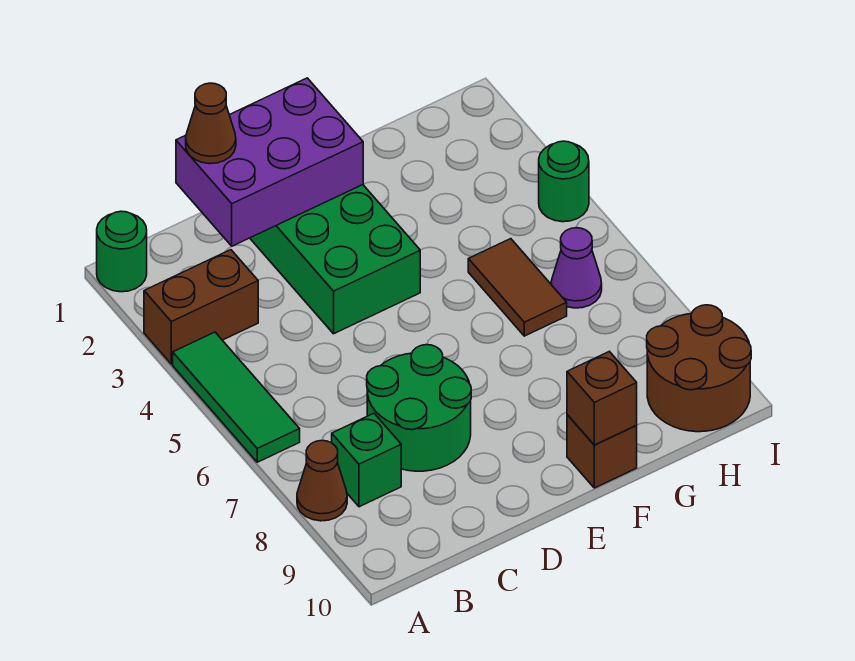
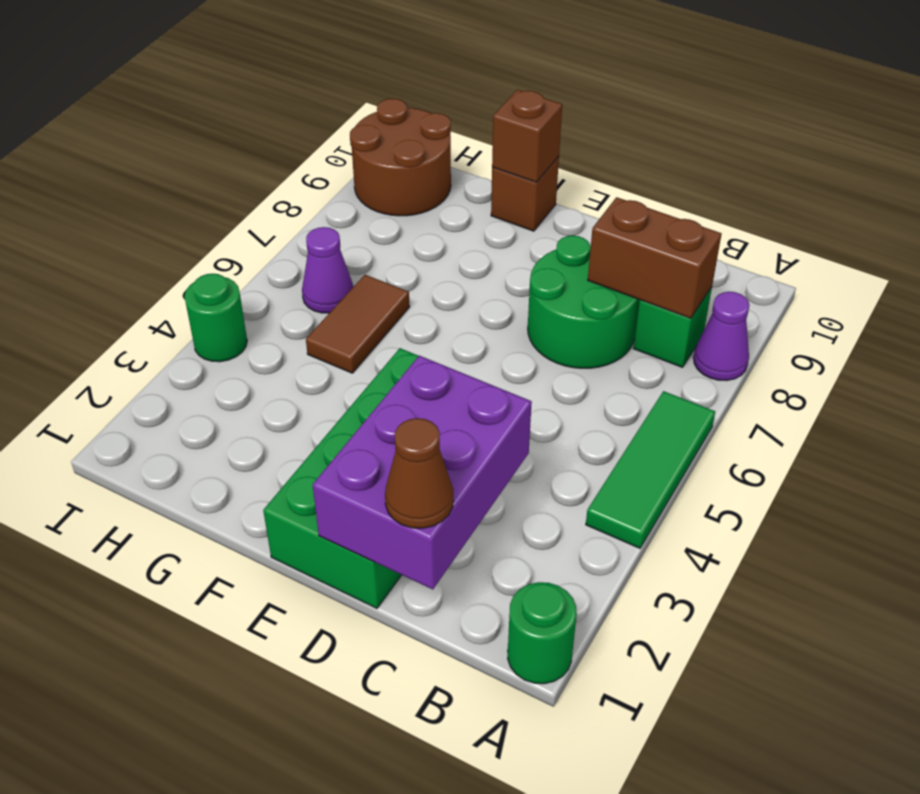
brown 1x2 brick [144,250,258,364] -> brown 1x2 brick moved to [588,197,722,318]
brown 1x1 cone [297,441,347,521] -> purple 1x1 cone [694,292,750,381]
purple 2x3 brick [176,78,363,246] -> purple 2x3 brick turned to [313,356,532,589]

